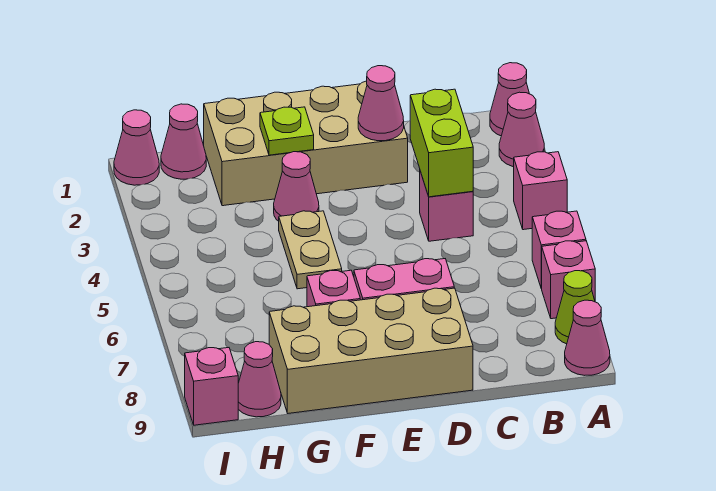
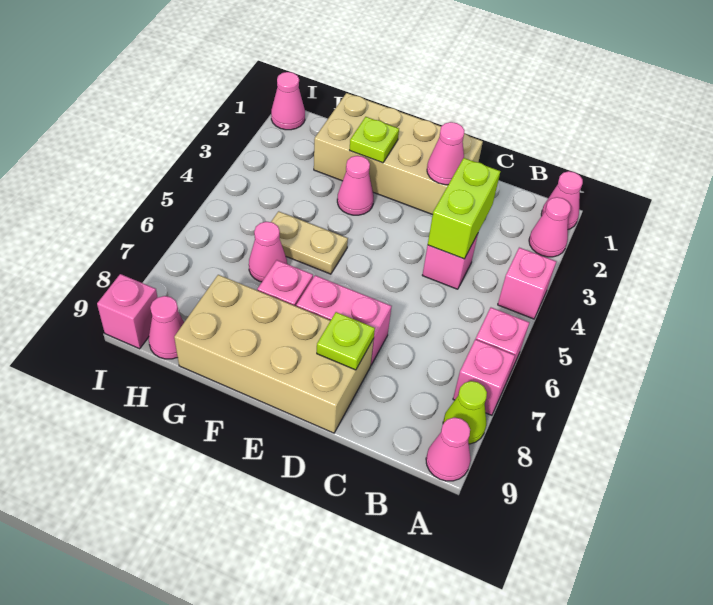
none -> lime 1x1 plate [317,312,375,370]
tan 1x2 plate [279,211,342,289] -> tan 1x2 plate turned to [271,211,348,274]
pink 1x1 cone [161,104,206,179] -> pink 1x1 cone moved to [249,222,287,282]

